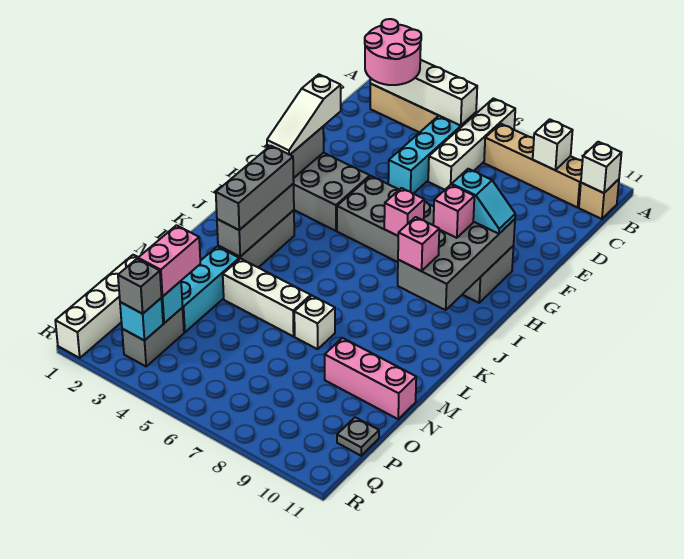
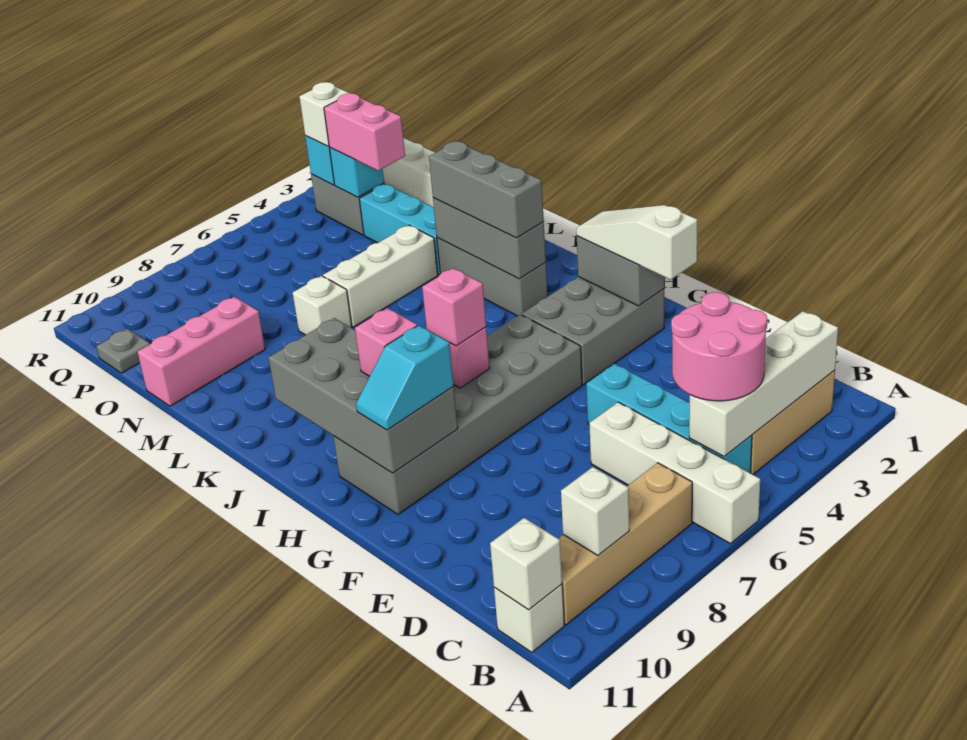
pink 2x2 round brick [365,19,421,85] -> pink 2x2 round brick moved to [671,292,767,401]
tan 1x1 brick [579,179,619,219] -> white 1x1 brick [494,584,564,652]
pink 1x1 brick [398,217,439,271] -> pink 1x1 brick moved to [422,268,486,346]
grey 1x1 brick [118,259,162,314] -> white 1x1 brick [299,82,349,146]

